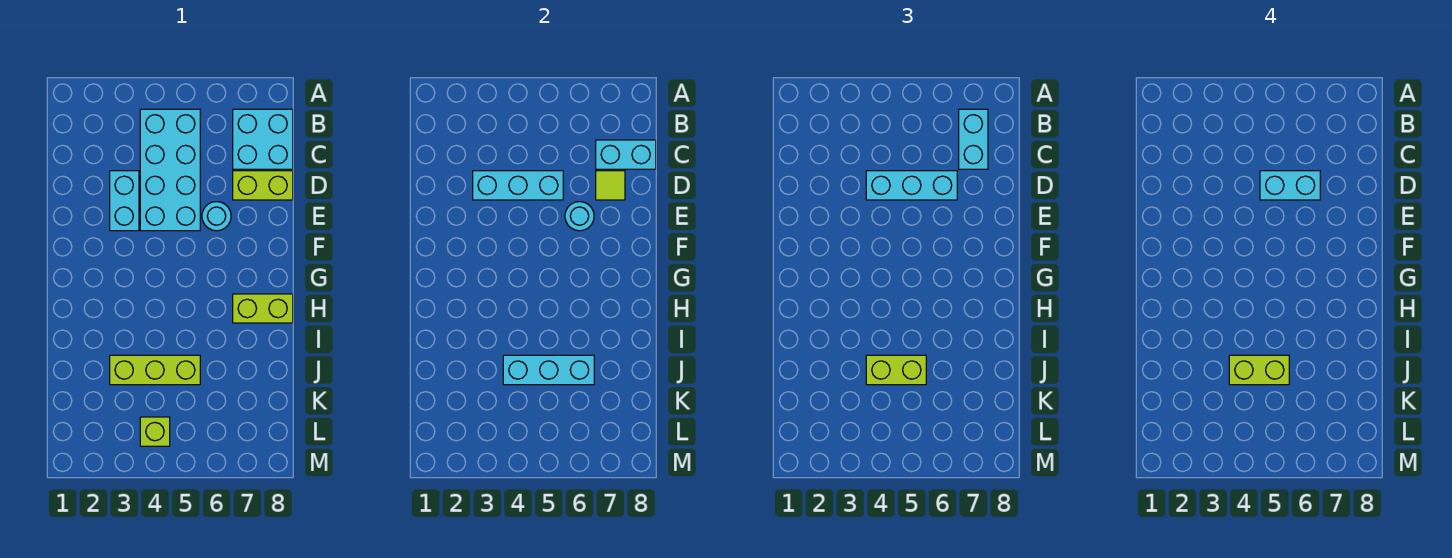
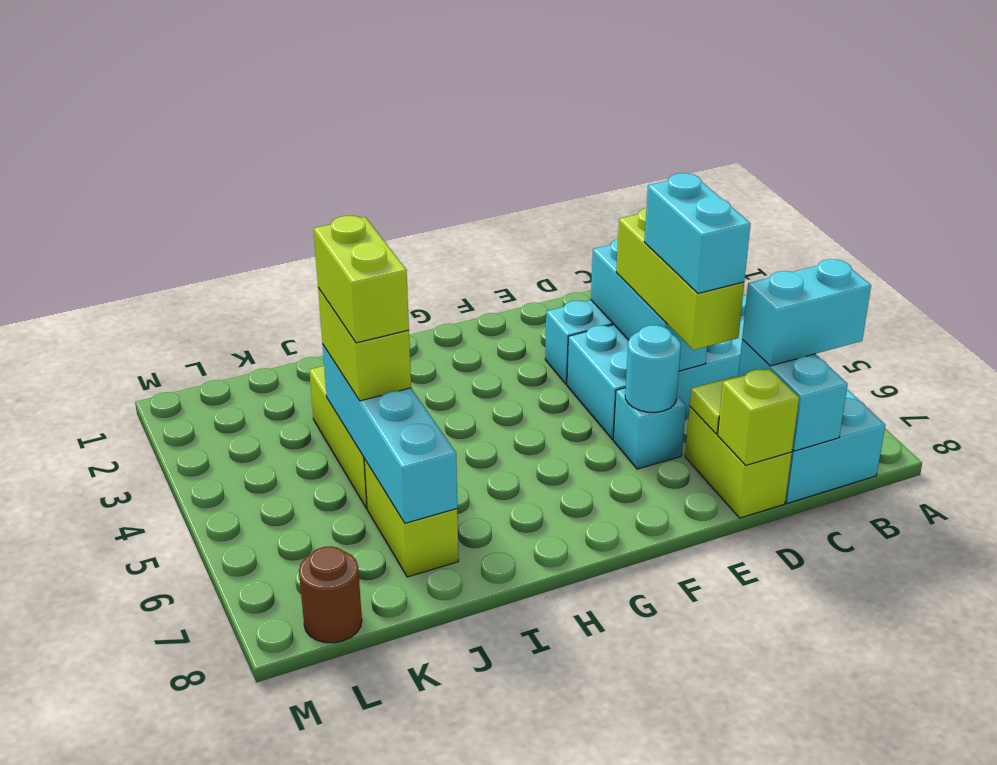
cyan 1x3 brick [866,171,957,200] -> lime 1x3 brick [616,208,744,350]
cyan 1x1 round brick [202,202,231,231] -> cyan 1x1 brick [613,388,686,469]
lime 1x2 brick [233,294,293,323] -> lime 1x2 brick moved to [364,459,458,577]
cyan 1x3 brick [503,355,594,385] -> cyan 1x4 brick [322,344,457,523]
lime 1x1 brick [140,417,170,446] -> lime 1x1 brick moved to [718,369,799,466]
none -> brown 1x1 round brick [299,546,362,643]

